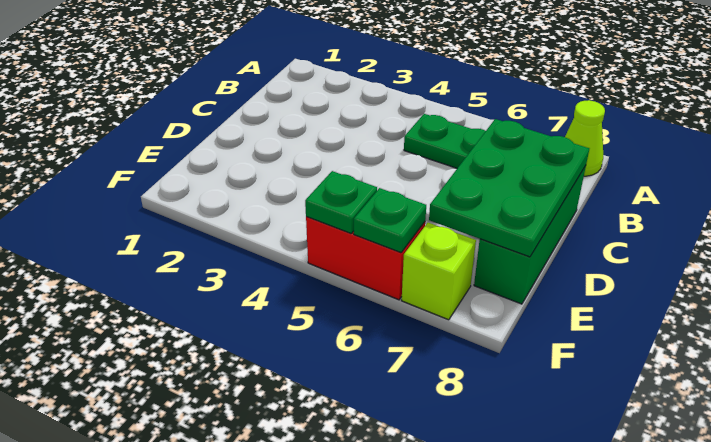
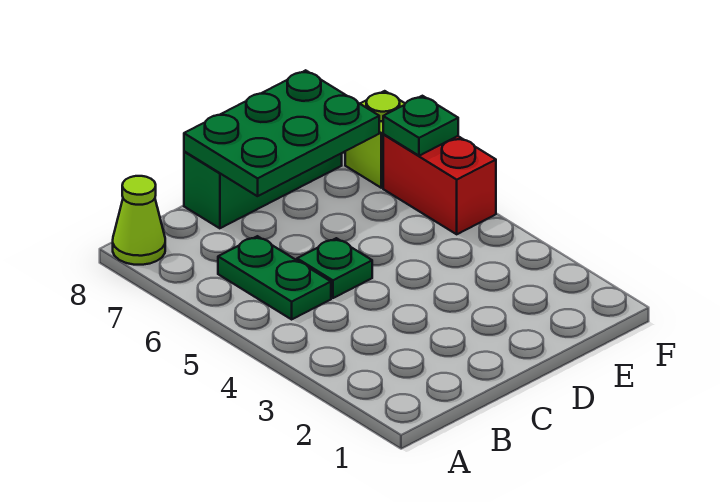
green 1x1 plate [305,171,377,233] -> green 1x1 plate moved to [297,238,372,298]

